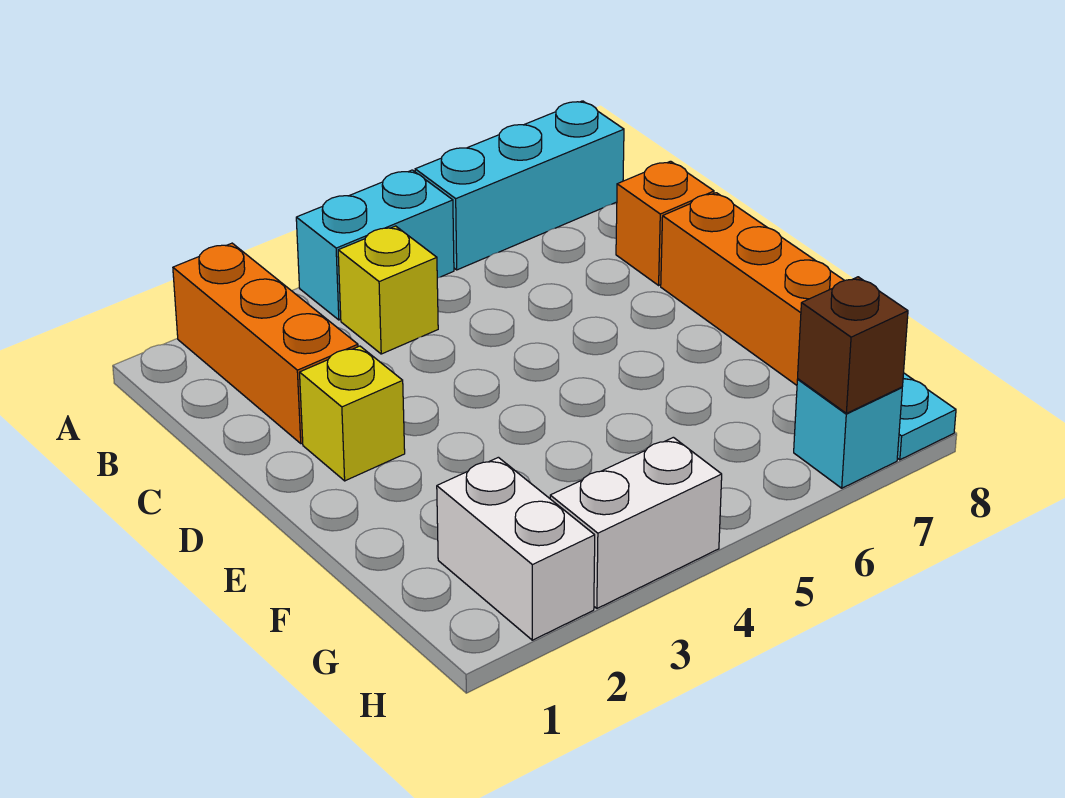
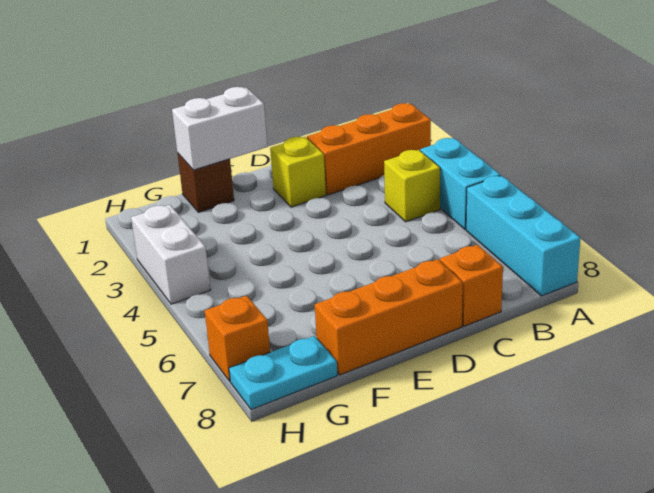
white 1x2 brick [437,457,595,640] -> white 1x2 brick moved to [172,87,267,170]
cyan 1x1 brick [794,379,902,488] -> orange 1x1 brick [205,296,270,381]
brown 1x1 brick [798,277,908,413] -> brown 1x1 brick moved to [177,153,234,212]

